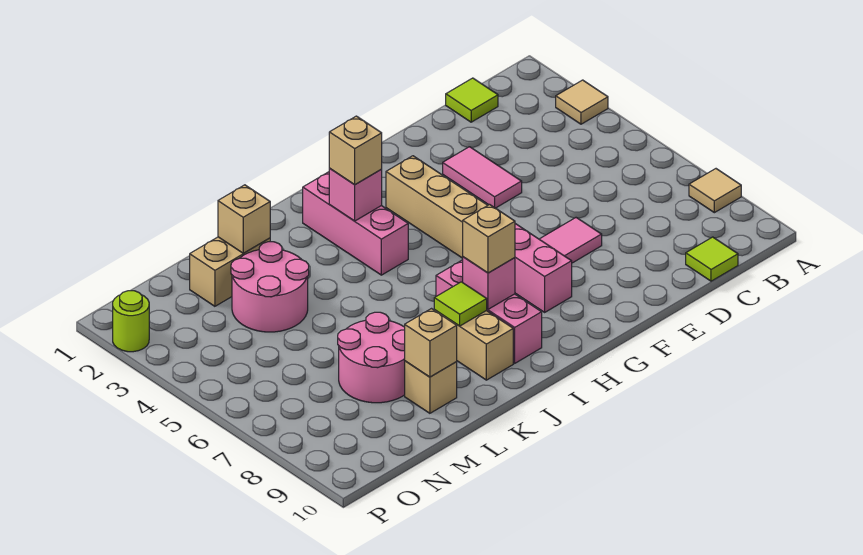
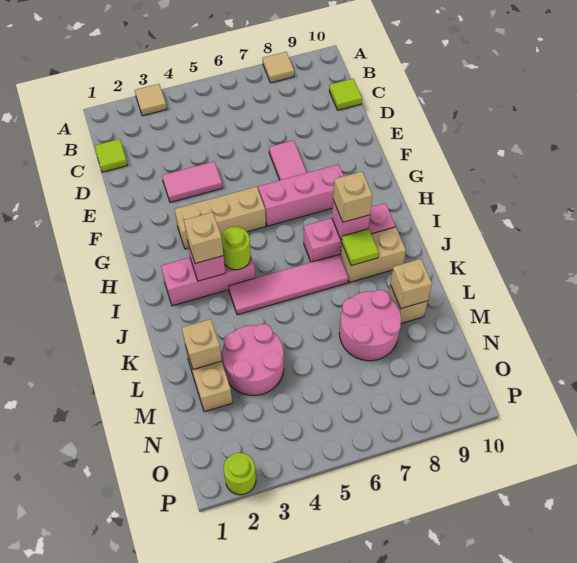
none -> lime 1x1 round brick [221,227,251,270]
none -> pink 1x4 tile [229,255,348,315]

